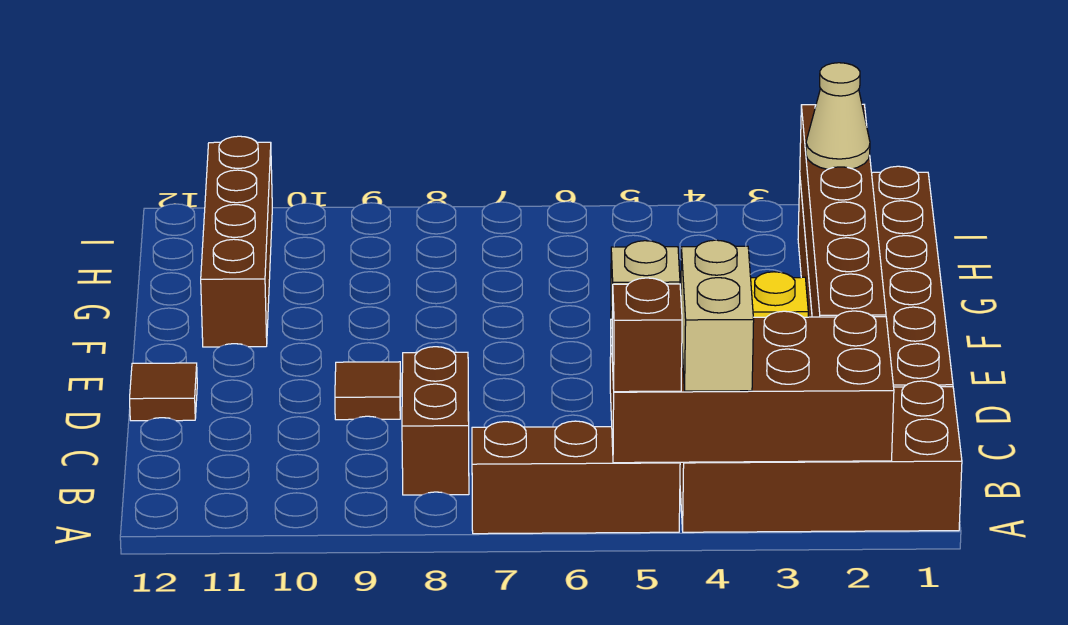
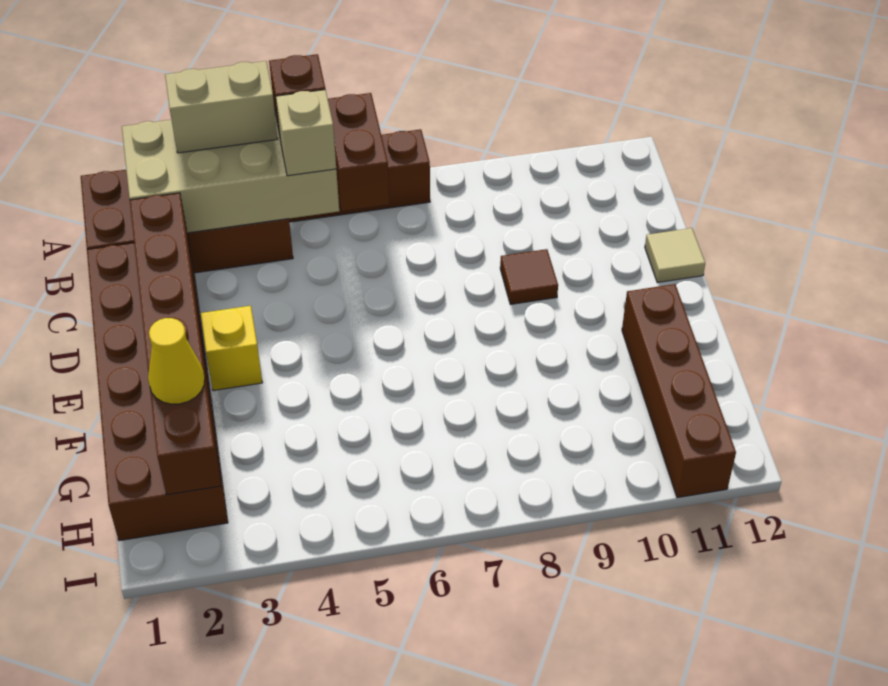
brown 2x4 brick [610,311,894,463] -> tan 2x4 brick [122,114,339,233]
tan 1x2 brick [681,240,754,391] -> tan 1x2 brick turned to [165,61,278,153]
brown 1x2 brick [402,347,469,495] -> brown 1x2 brick moved to [328,93,389,211]
brown 1x1 tile [130,363,197,421] -> tan 1x1 tile [645,228,705,282]
tan 1x1 cone [806,63,870,169] -> yellow 1x1 cone [148,318,205,404]

